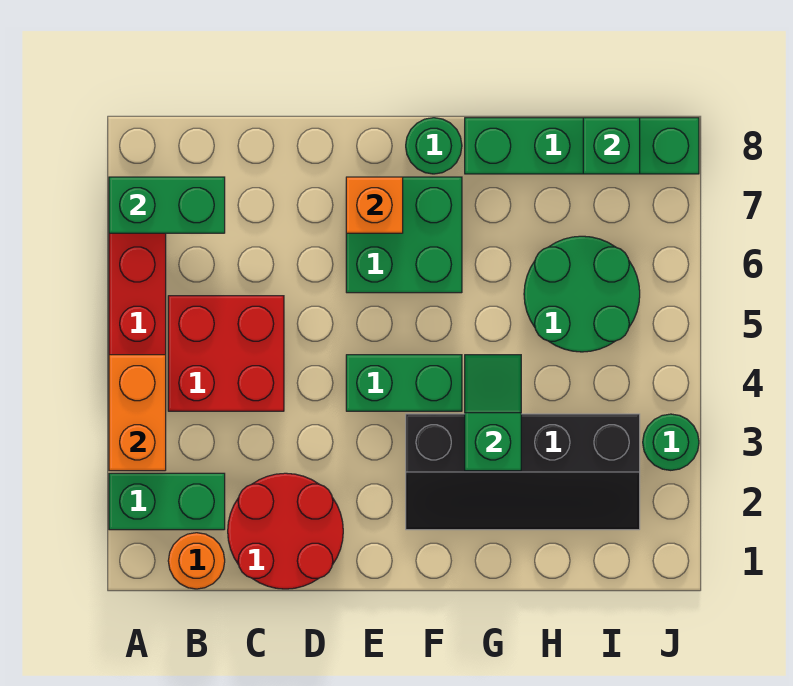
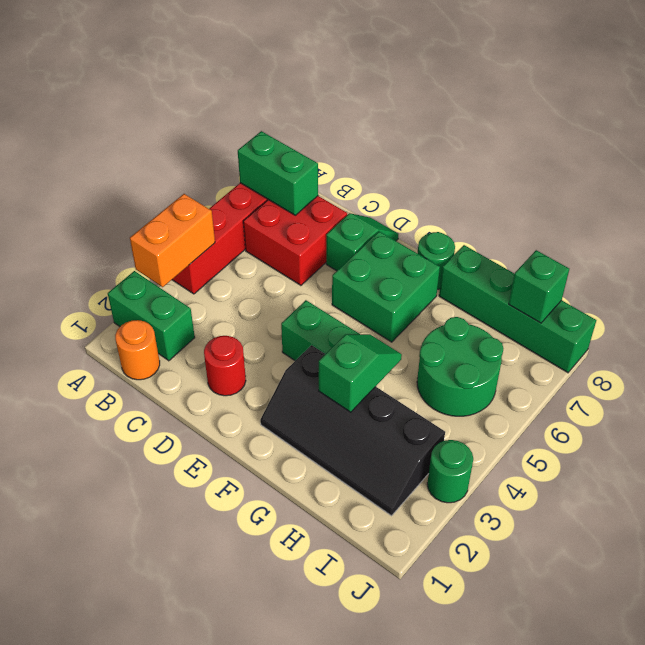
red 2x2 brick [168,296,284,411] -> red 2x2 brick moved to [243,196,347,285]
red 2x2 round brick [228,473,343,589] -> red 1x1 round brick [204,336,246,396]
none -> green 1x2 slope [326,213,398,271]
orange 1x1 brick [346,177,403,233] -> none

